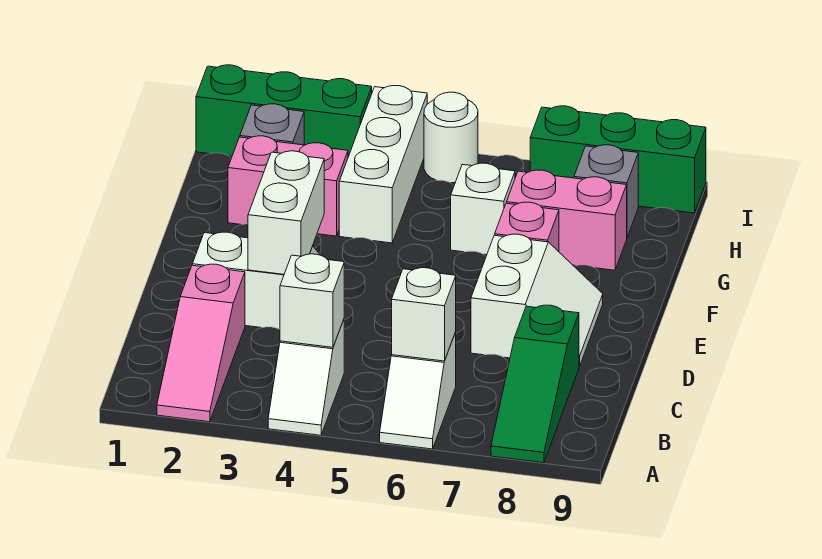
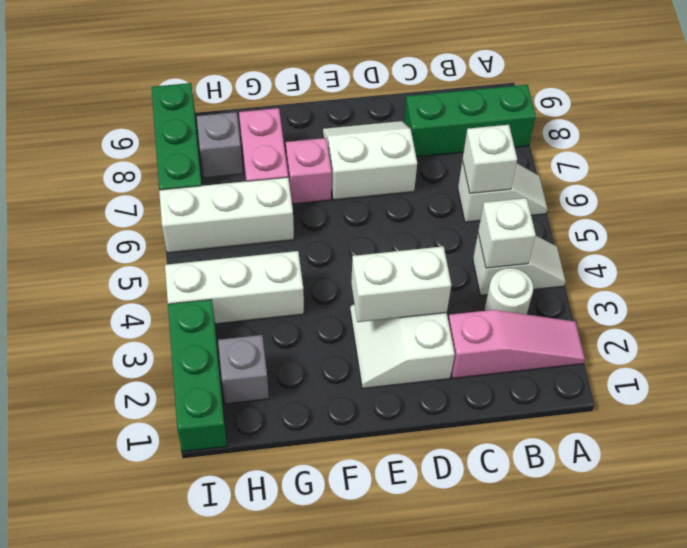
green 1x3 slope [491,305,579,463] -> green 1x3 brick [404,85,536,157]
pink 1x2 brick [228,136,348,236] -> none
white 1x1 brick [451,163,515,255] -> white 1x3 brick [159,177,294,253]
white 1x1 round brick [424,92,478,183] -> white 1x1 round brick moved to [484,268,533,314]

